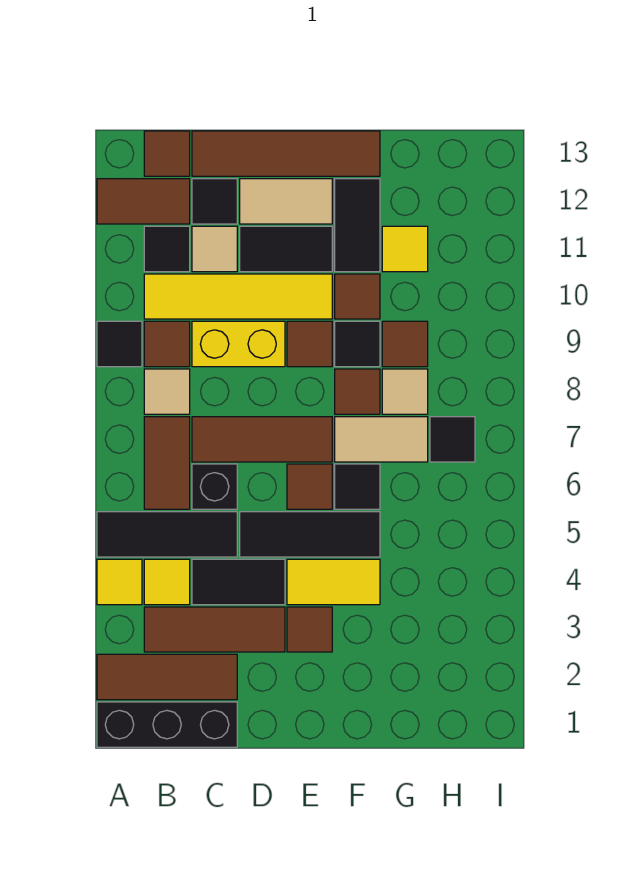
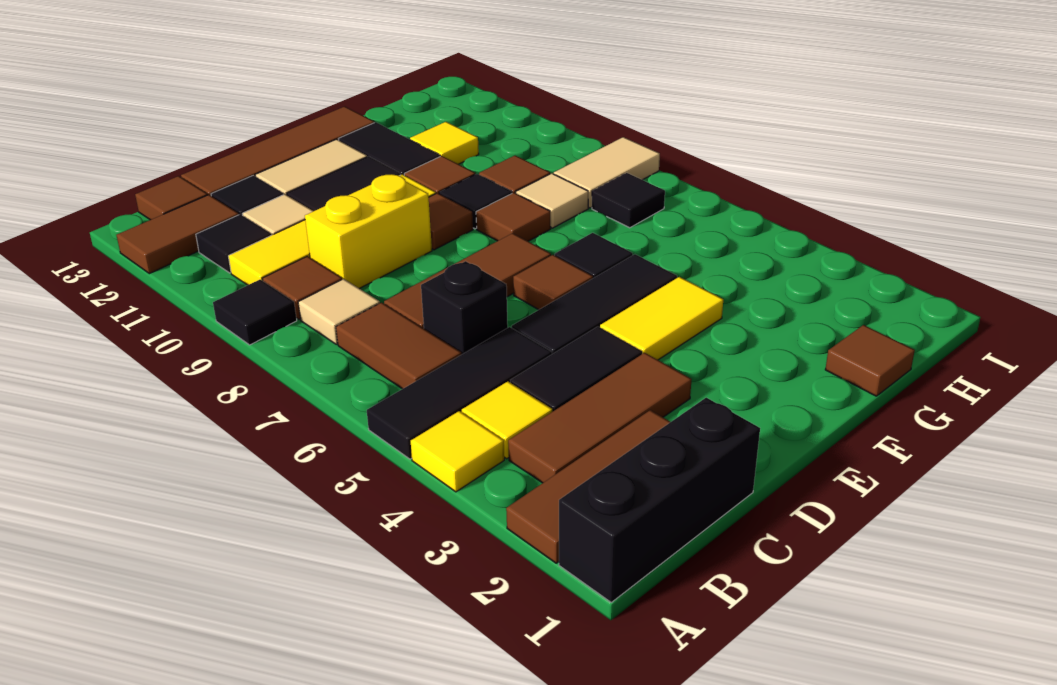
brown 1x1 tile [287,607,332,652] -> brown 1x1 tile moved to [825,325,915,396]
tan 1x2 tile [335,417,428,462] -> tan 1x2 tile moved to [554,137,660,208]

